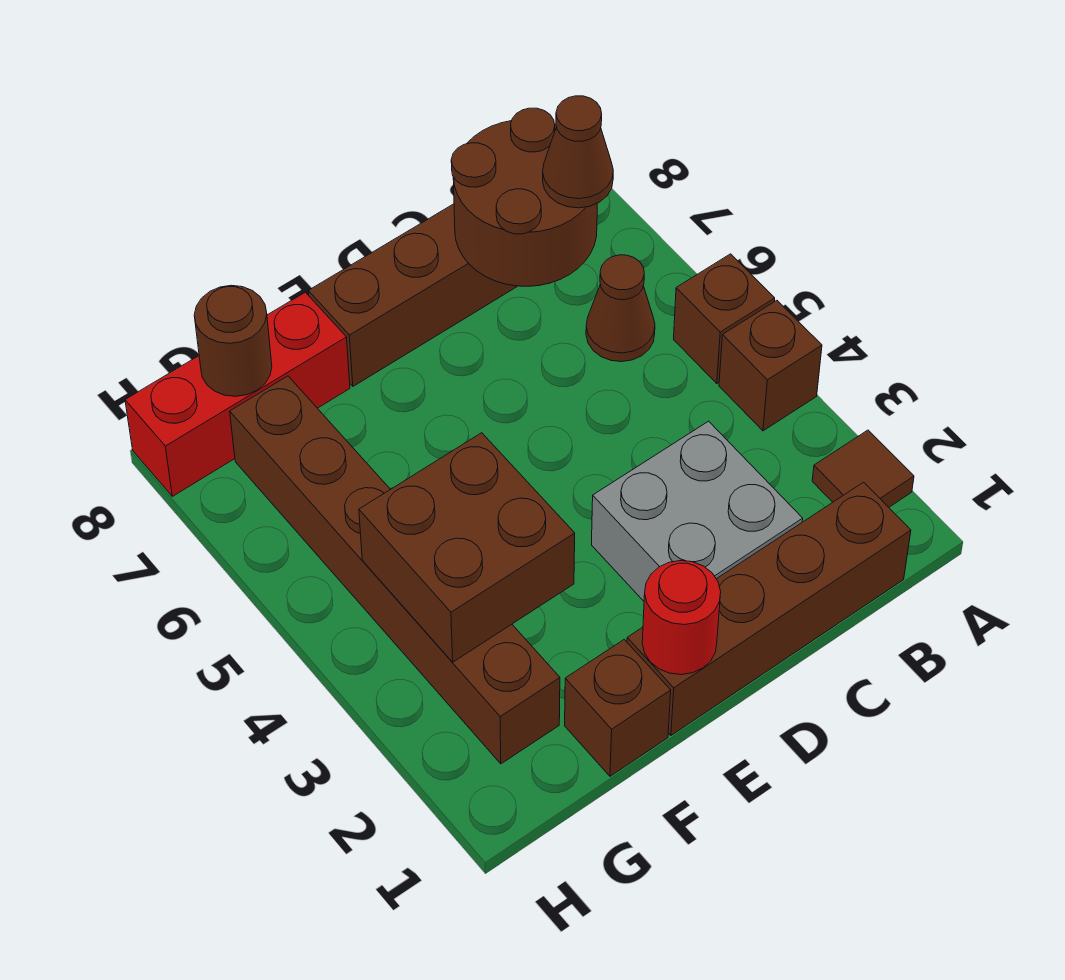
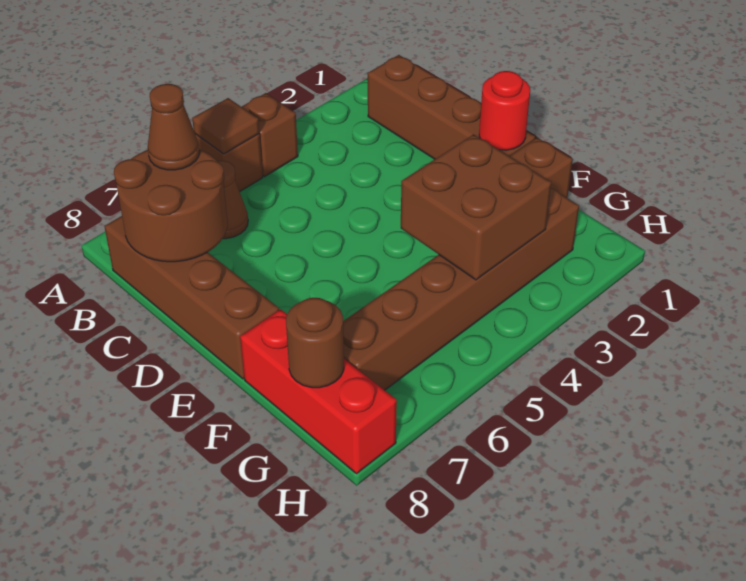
brown 1x1 tile [812,430,914,507] -> brown 1x1 tile moved to [192,98,259,154]
grey 2x2 brick [592,421,803,601] -> none

